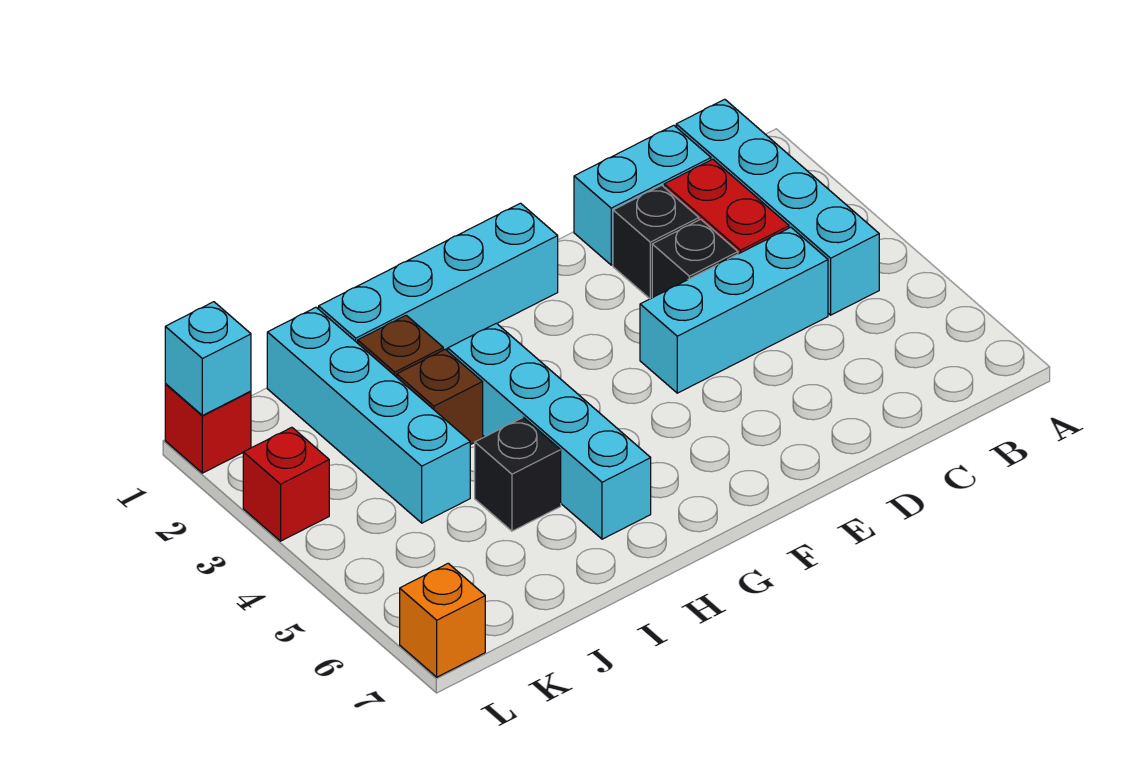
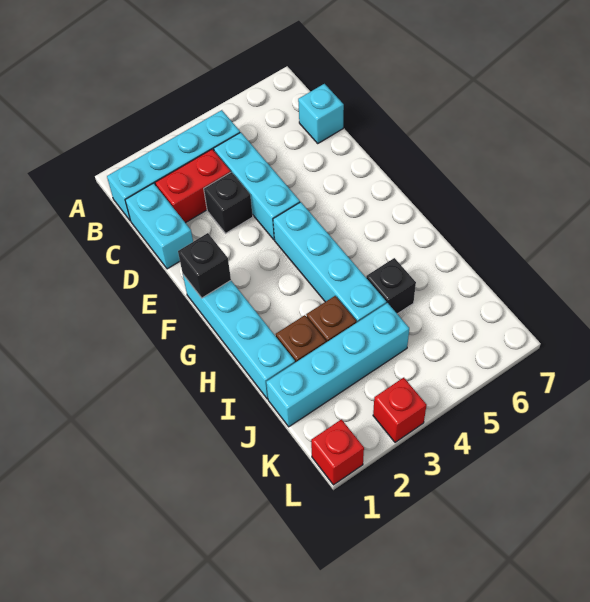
black 1x1 brick [613,185,699,299] -> black 1x1 brick moved to [178,233,231,298]
cyan 1x4 brick [448,323,651,539] -> cyan 1x4 brick turned to [273,202,386,323]
cyan 1x1 brick [165,302,251,416] -> cyan 1x1 brick moved to [298,84,344,143]
orange 1x1 brick [400,563,485,677] -> none

